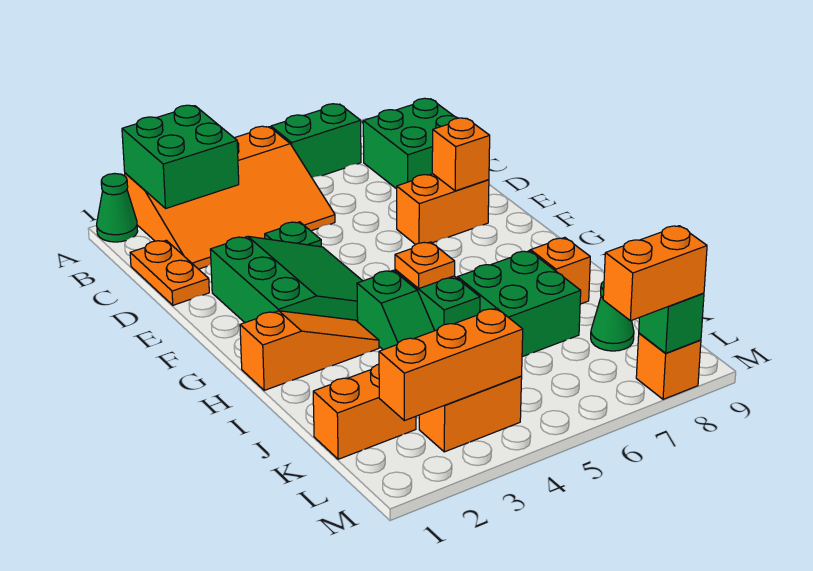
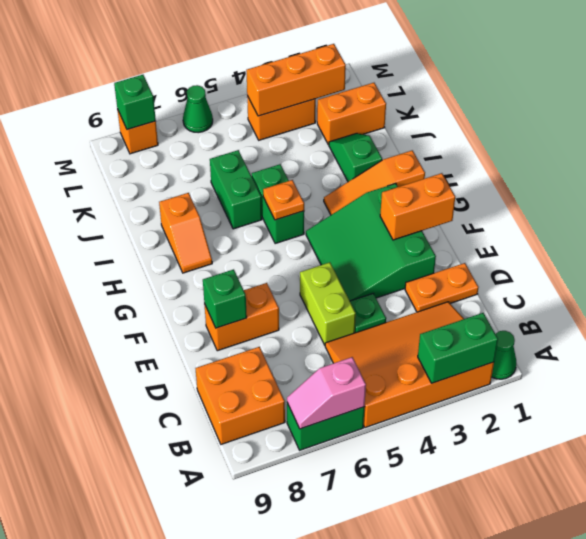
green 2x2 brick [122,105,239,208] -> green 1x2 brick [418,313,498,383]
none -> pink 1x2 slope [287,357,366,429]
green 2x2 brick [363,98,457,189] -> orange 2x2 brick [196,347,285,444]
orange 1x2 plate [130,240,209,305] -> orange 1x2 plate turned to [405,263,479,312]
none -> lime 1x2 brick [300,262,356,345]
orange 1x1 brick [432,118,490,191] -> green 1x1 brick [203,269,247,328]
green 1x2 slope [357,270,435,350] -> green 1x2 slope moved to [329,133,382,182]
green 2x2 brick [457,251,581,357] -> green 1x2 brick [210,150,262,229]
green 1x1 cone [591,282,634,351] -> green 1x1 cone moved to [183,85,213,133]
orange 1x2 brick [603,226,707,321] -> orange 1x2 brick moved to [380,173,455,240]

